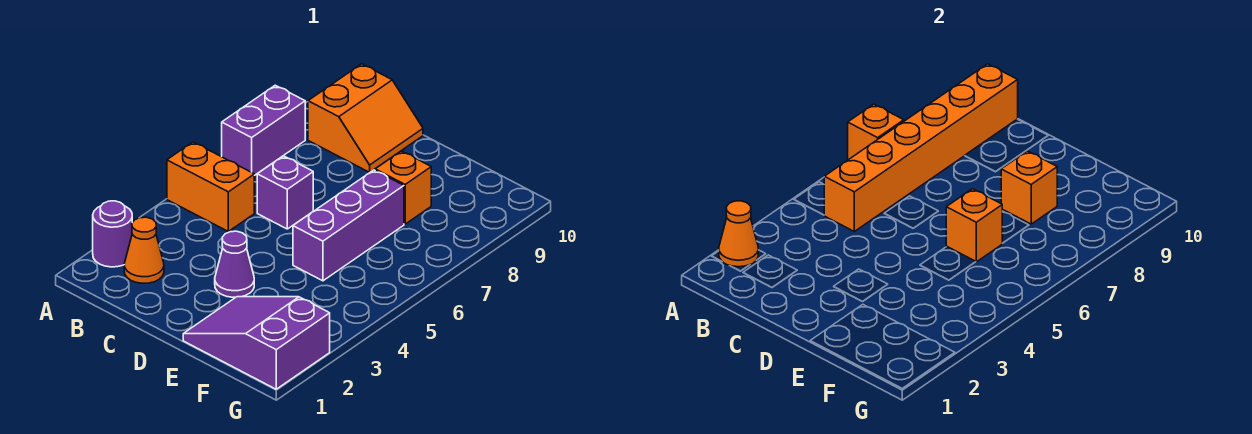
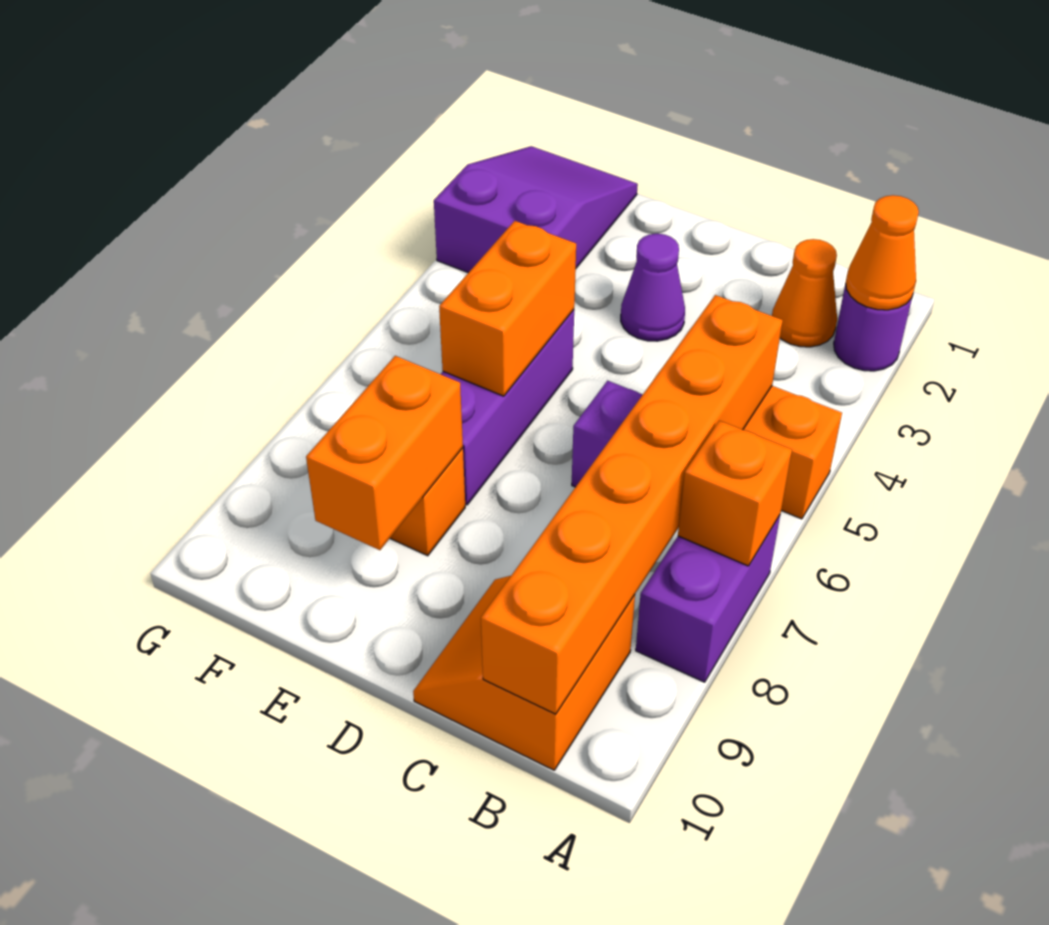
purple 2x3 slope [183,297,330,389] -> purple 2x3 slope turned to [434,146,638,273]
orange 1x1 brick [946,189,1002,262] -> orange 1x2 brick [439,221,576,396]
orange 1x1 brick [1001,151,1057,224] -> orange 1x2 brick [306,356,463,550]

